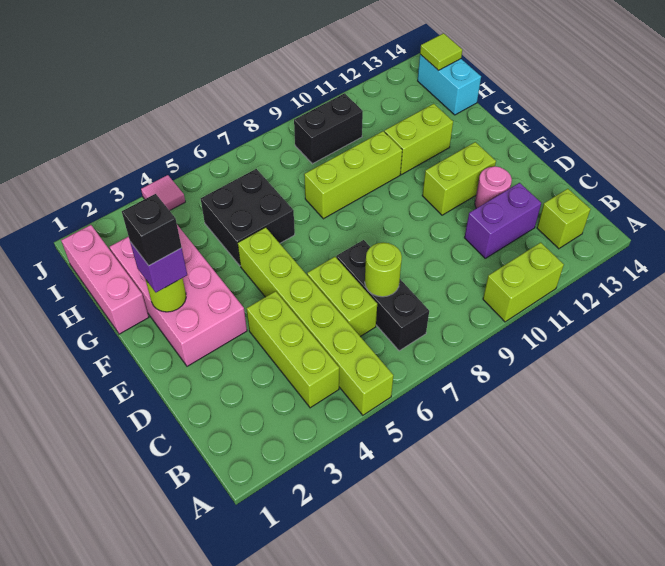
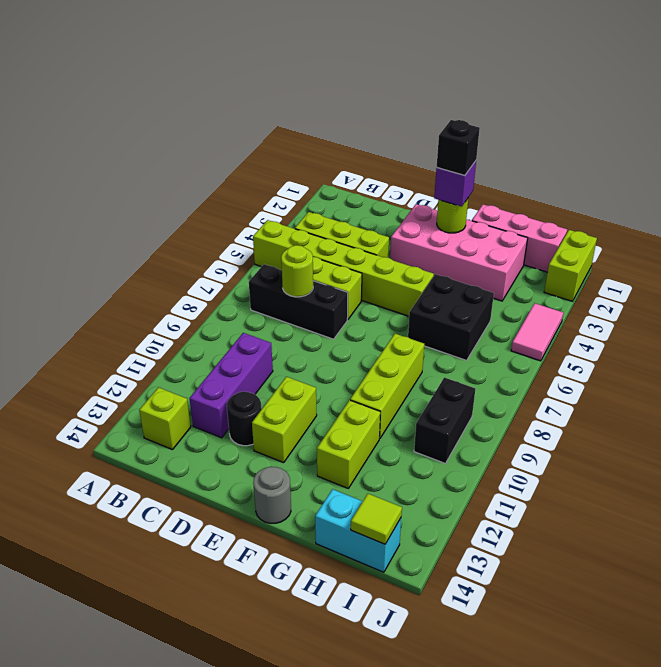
lime 1x2 brick [483,242,564,322] -> lime 1x2 brick moved to [544,230,597,301]
purple 1x2 brick [464,183,541,258] -> purple 1x3 brick [190,333,273,438]
pink 1x1 round brick [475,166,512,208] -> black 1x1 round brick [227,391,262,446]
none -> grey 1x1 round brick [253,467,291,523]
pink 1x1 tile [141,175,185,211] -> pink 1x2 tile [511,303,563,361]

